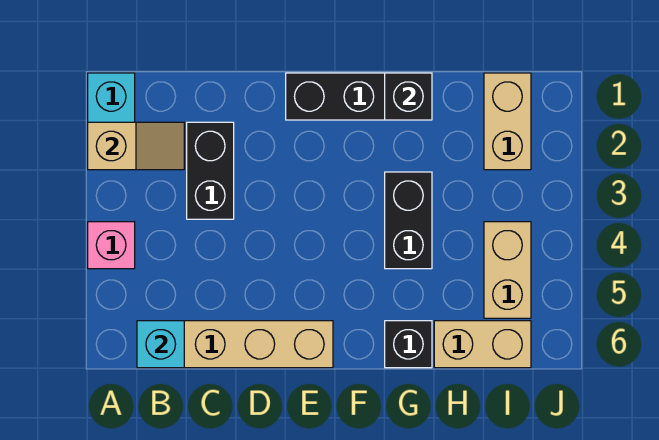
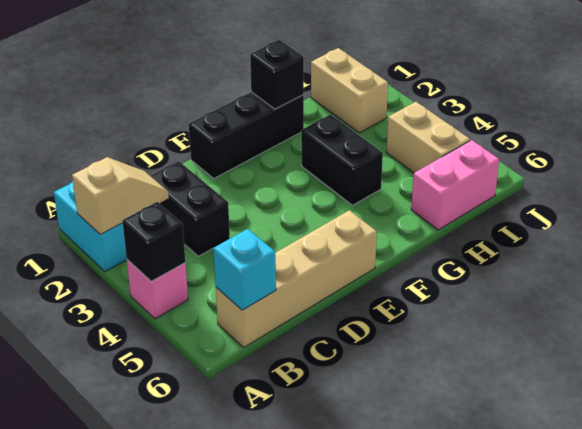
black 1x1 brick [385,321,432,368] -> black 1x1 brick moved to [122,202,185,281]
tan 1x2 brick [434,321,531,368] -> pink 1x2 brick [411,140,499,230]

